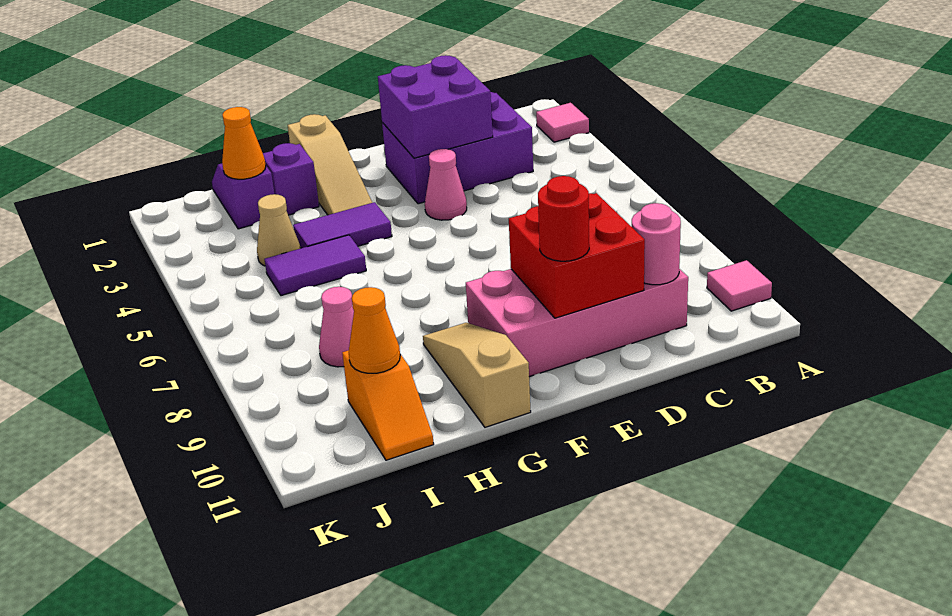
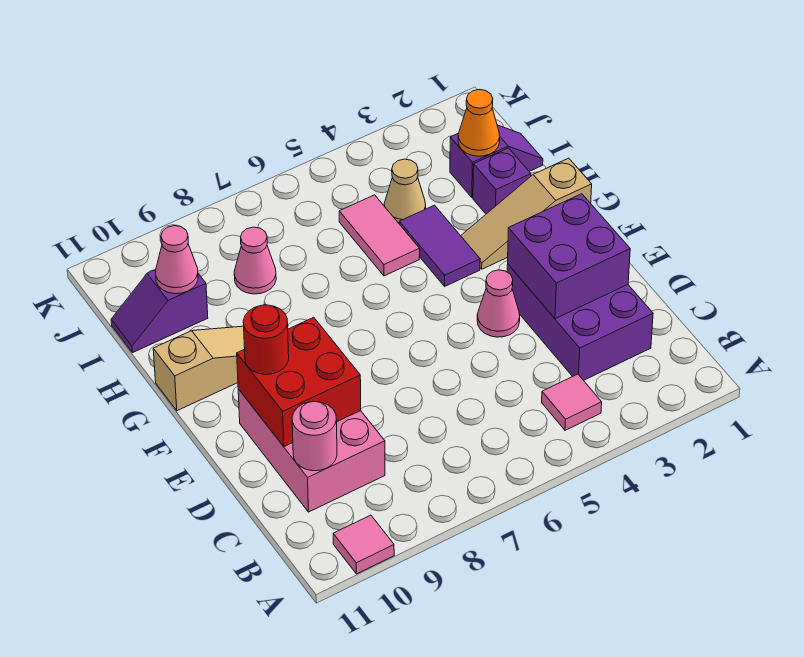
pink 1x1 tile [536,103,589,142] -> pink 1x1 tile moved to [542,374,602,430]
pink 2x4 brick [466,269,688,377] -> pink 2x3 brick [238,389,385,512]
purple 1x2 tile [264,235,366,296] -> pink 1x2 tile [339,195,420,276]
orange 1x2 slope [342,350,434,460] -> purple 1x2 slope [111,270,208,353]
orange 1x1 cone [349,287,400,373] -> pink 1x1 cone [155,226,198,294]

